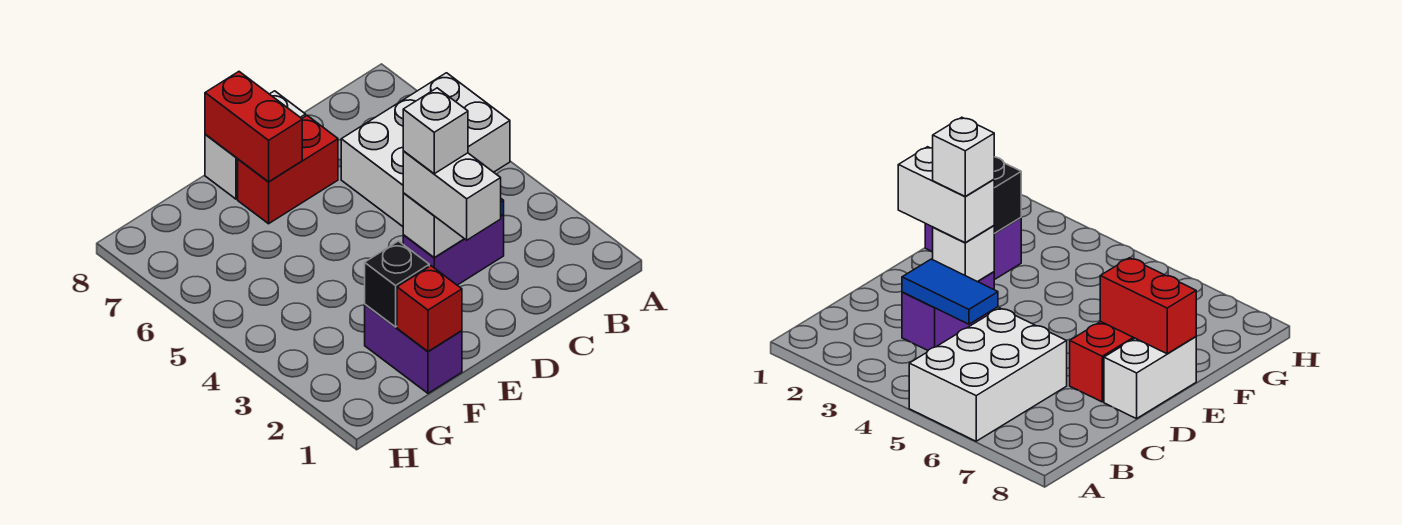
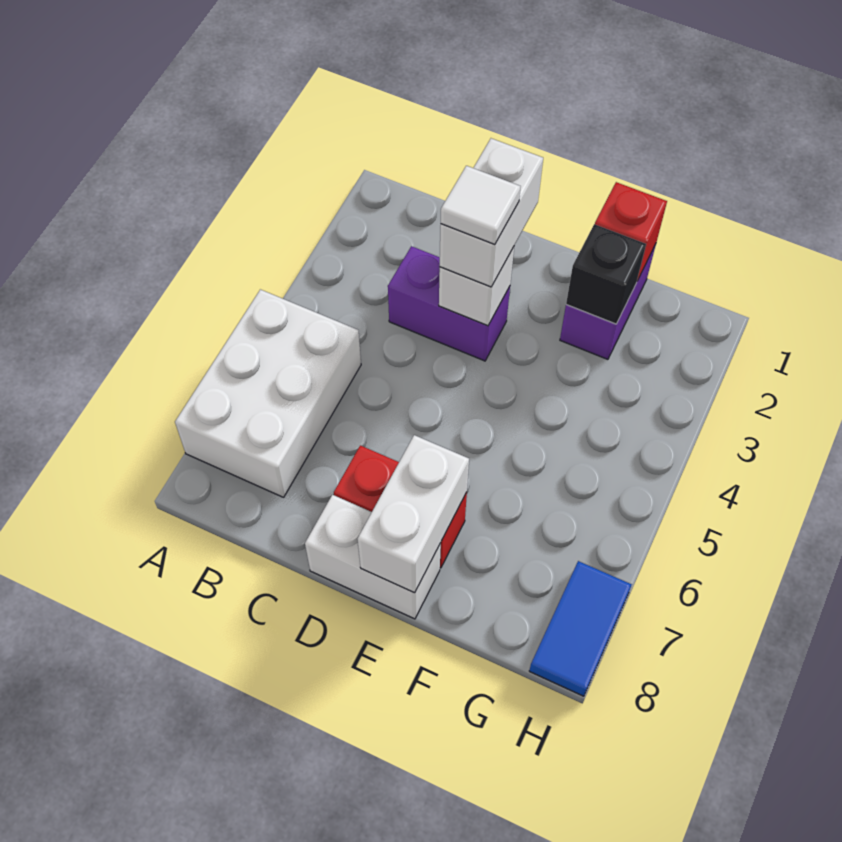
white 2x3 brick [341,73,510,226] -> white 2x3 brick turned to [175,289,361,497]
blue 1x2 tile [902,259,998,324] -> blue 1x2 tile moved to [529,561,632,696]
white 1x1 brick [403,88,468,174] -> white 1x1 tile [441,166,521,245]
red 1x2 brick [205,72,302,182] -> white 1x2 brick [358,435,469,593]

